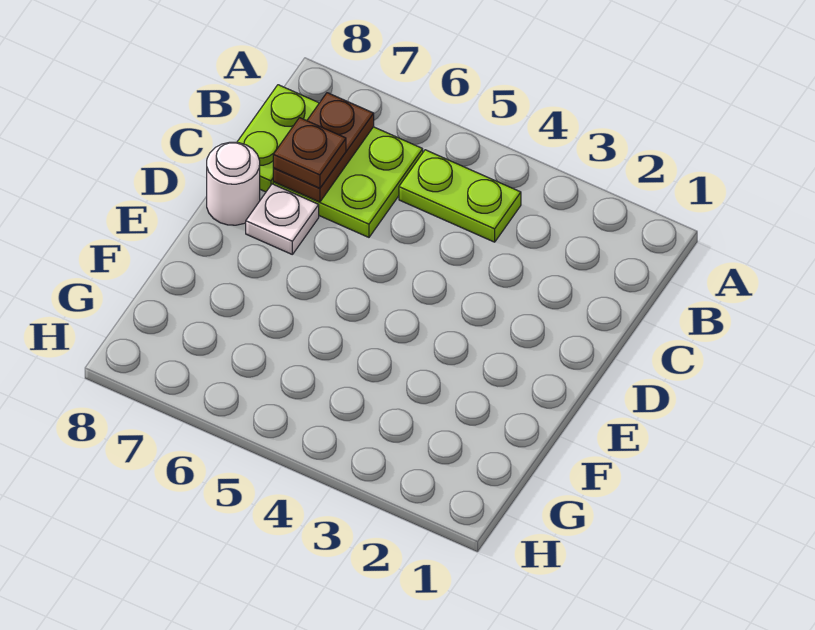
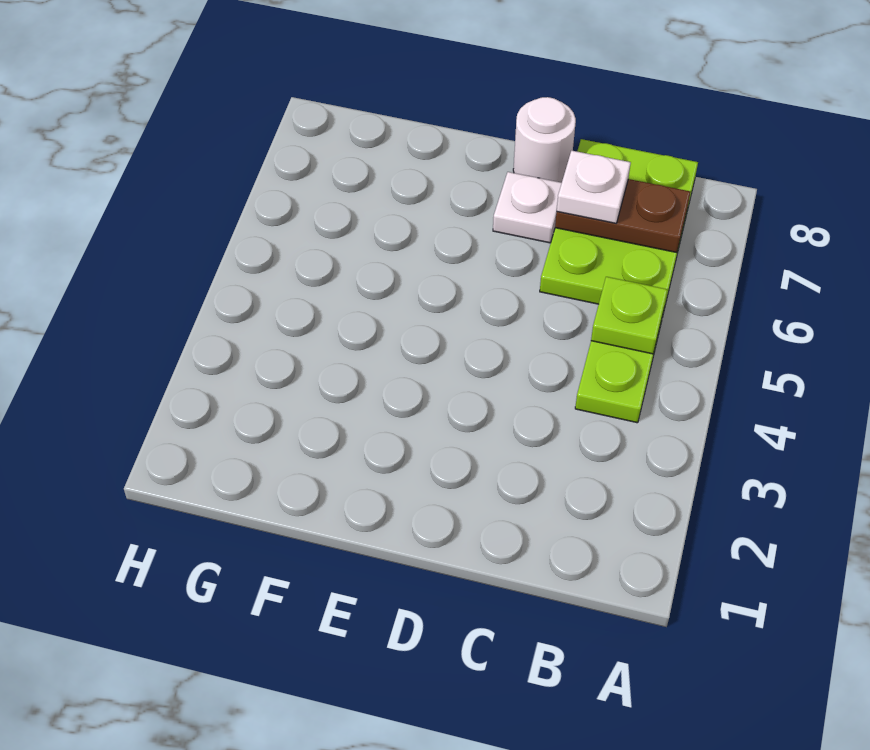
none -> lime 1x1 plate [591,277,668,354]
brown 1x1 plate [273,118,346,188] -> white 1x1 plate [557,151,631,223]

